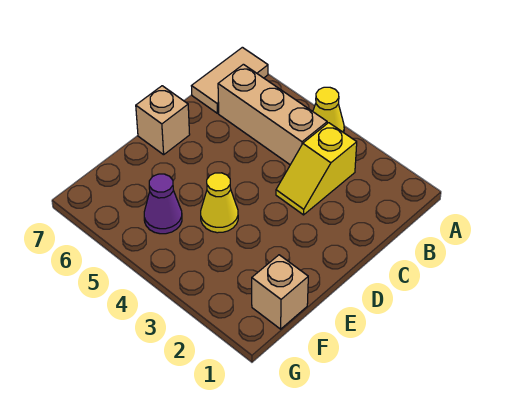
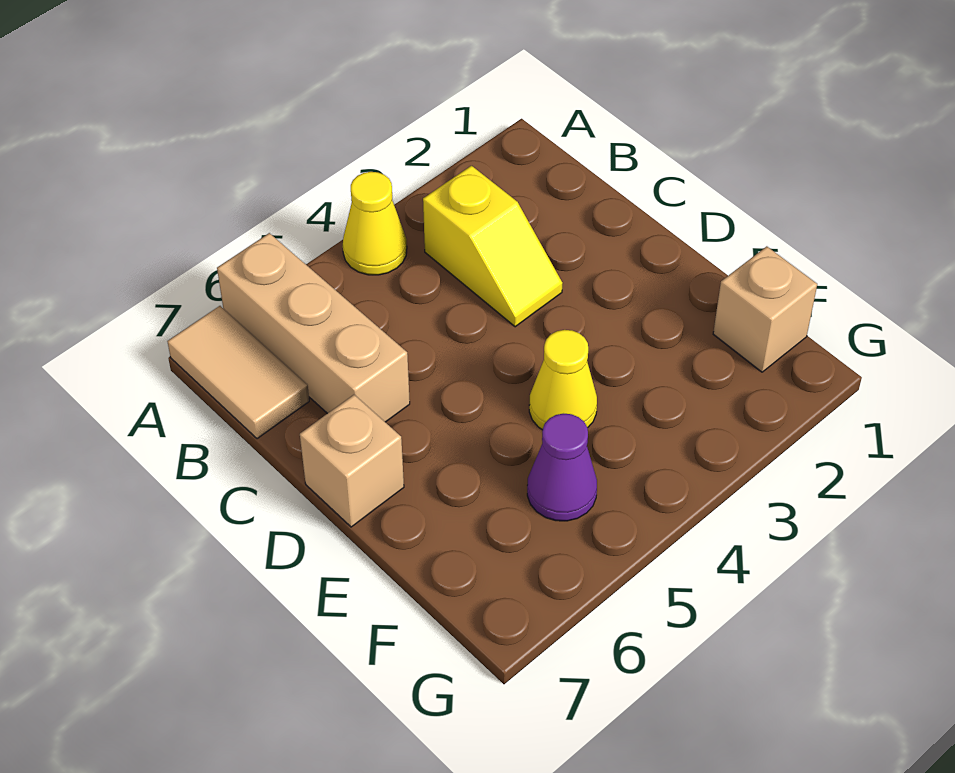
tan 1x3 brick [218,64,327,165] -> tan 1x3 brick turned to [217,233,410,422]

